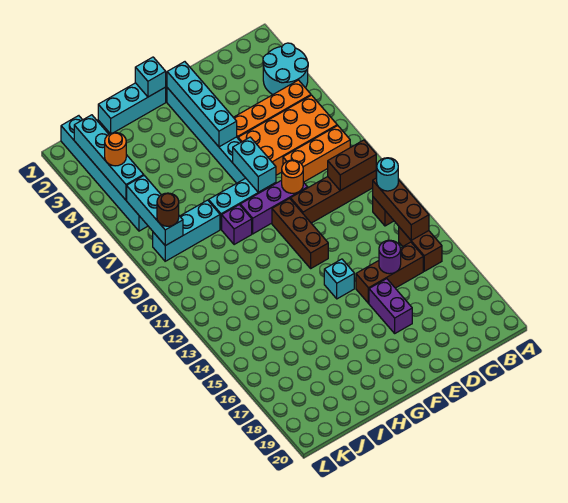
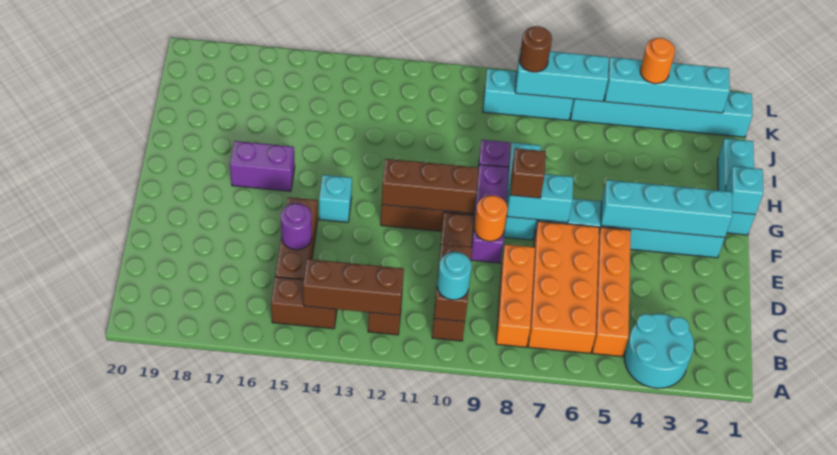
cyan 1x1 round brick [376,158,398,191] -> cyan 1x1 round brick moved to [437,252,472,300]
purple 1x2 brick [369,279,412,333] -> purple 1x2 brick moved to [230,141,295,191]
none -> brown 1x1 brick [510,148,546,198]
none -> brown 1x3 brick [382,159,479,214]
cyan 1x3 brick [153,200,220,261] -> cyan 1x3 brick turned to [483,69,573,120]

